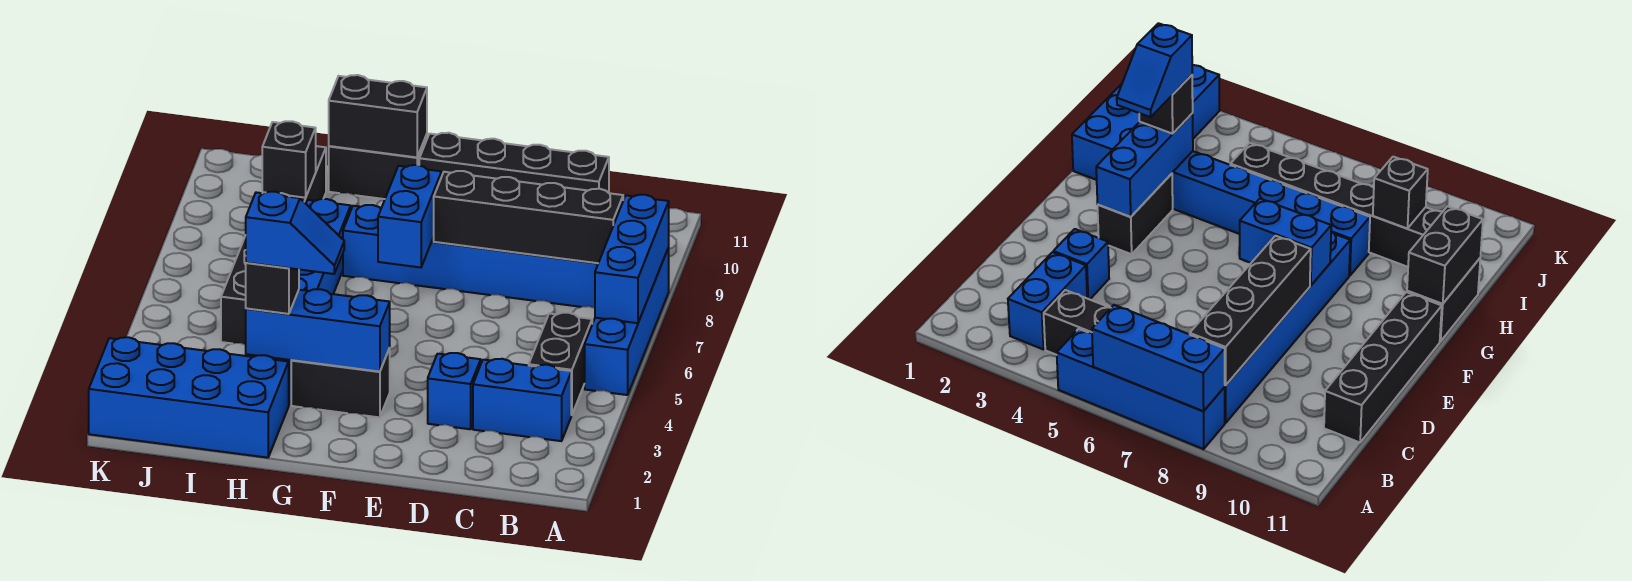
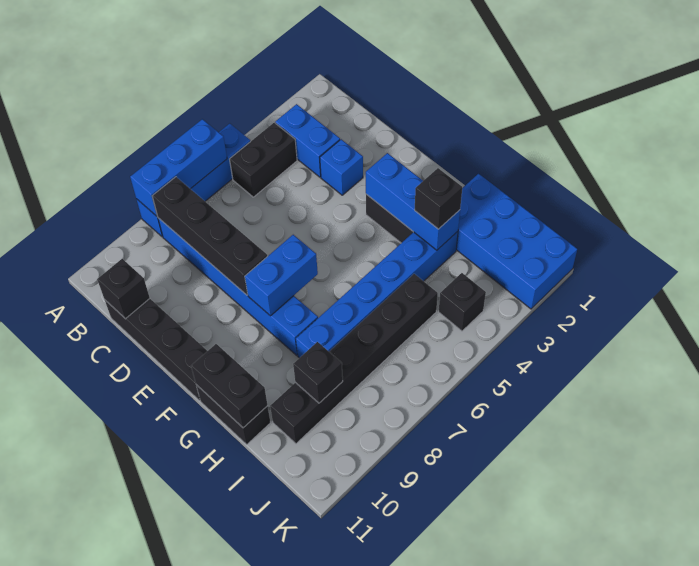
none -> black 1x1 brick [97,259,150,319]
blue 1x2 slope [246,192,344,274] -> none
none -> black 1x1 brick [439,273,486,331]

